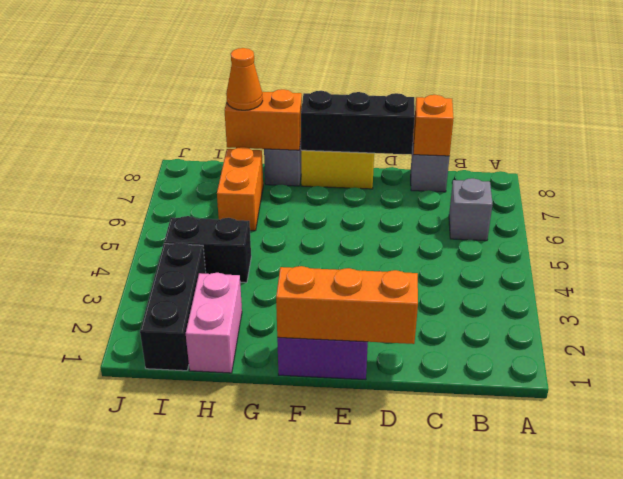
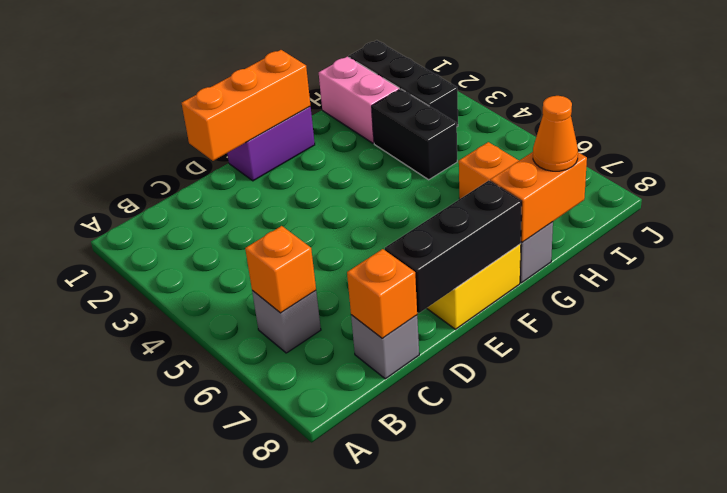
none -> orange 1x1 brick [245,226,316,313]
black 1x2 brick [164,216,251,283] -> black 1x2 brick turned to [372,89,457,180]

